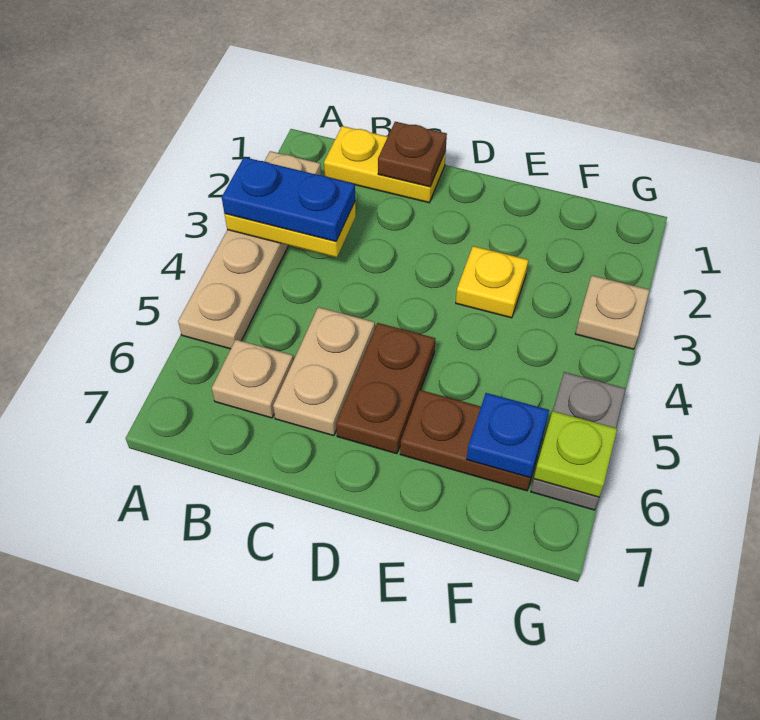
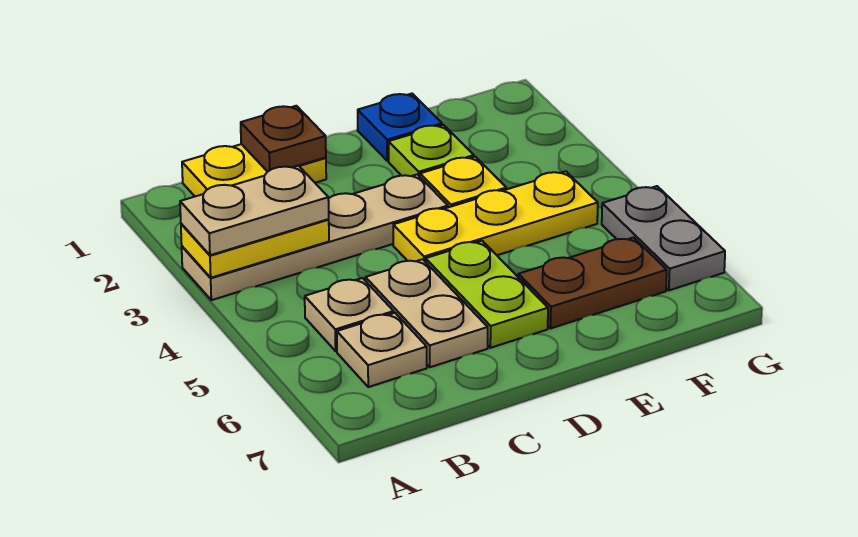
tan 1x4 plate [178,151,321,349] -> tan 1x4 plate turned to [182,174,448,300]
blue 1x2 plate [222,157,355,241] -> tan 1x2 plate [180,166,329,255]
none -> yellow 1x3 plate [393,171,598,262]
brown 1x2 plate [336,323,435,454] -> lime 1x2 plate [426,241,548,348]
blue 1x1 plate [467,393,549,478] -> blue 1x1 plate moved to [358,94,442,161]
tan 1x1 plate [575,276,649,349] -> tan 1x1 plate moved to [305,278,394,351]
lime 1x1 plate [534,411,617,497] -> lime 1x1 plate moved to [389,125,474,176]

